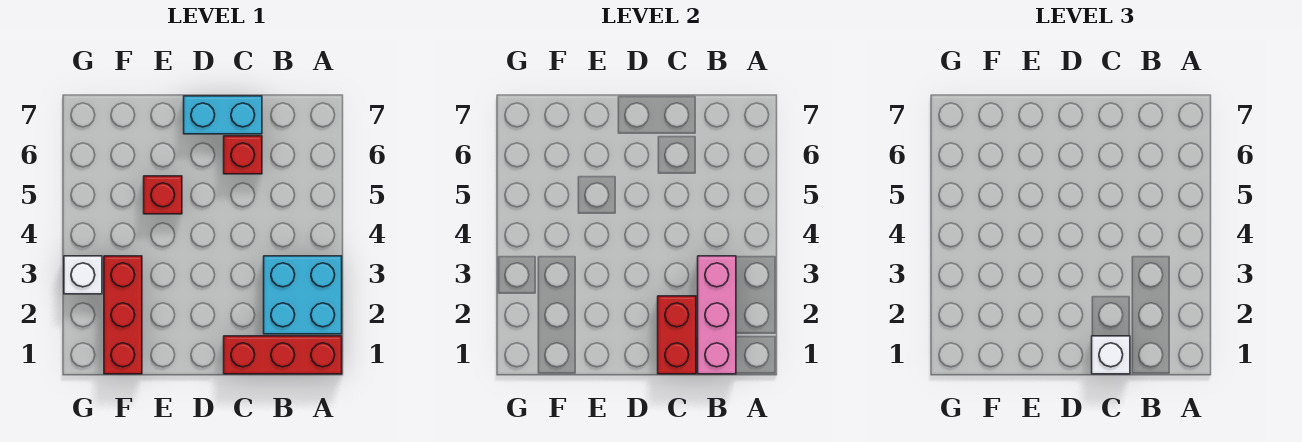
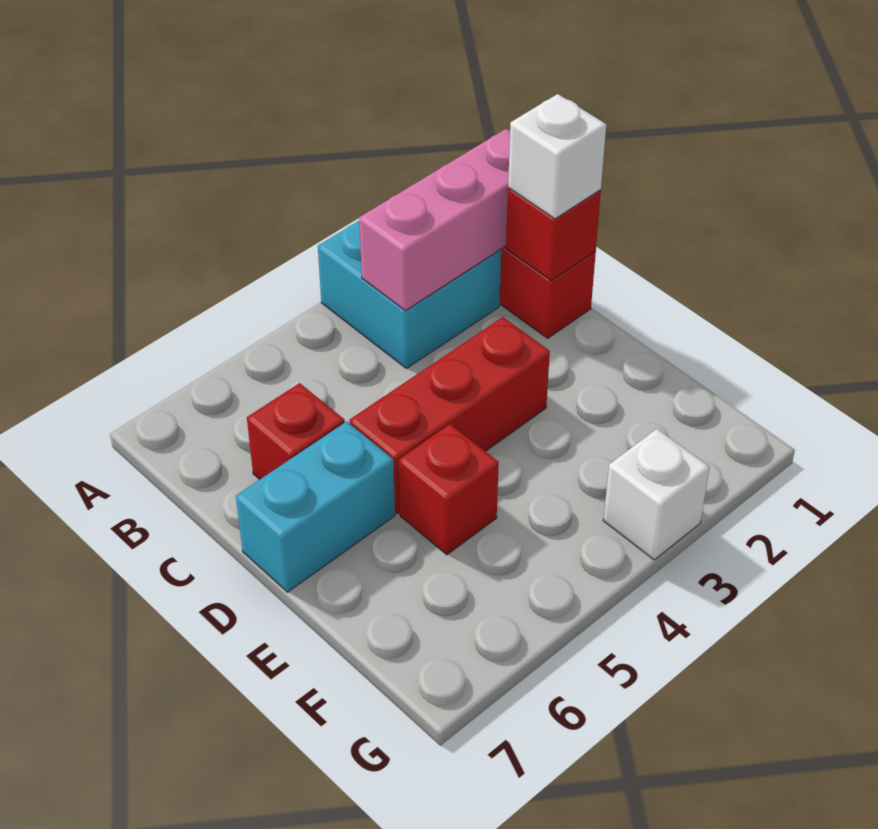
red 1x2 brick [658,296,696,374] -> red 1x1 brick [506,188,601,280]
cyan 1x2 brick [184,96,262,134] -> cyan 1x2 brick turned to [236,422,395,592]
red 1x3 brick [104,256,142,374] -> red 1x3 brick moved to [350,317,550,514]

